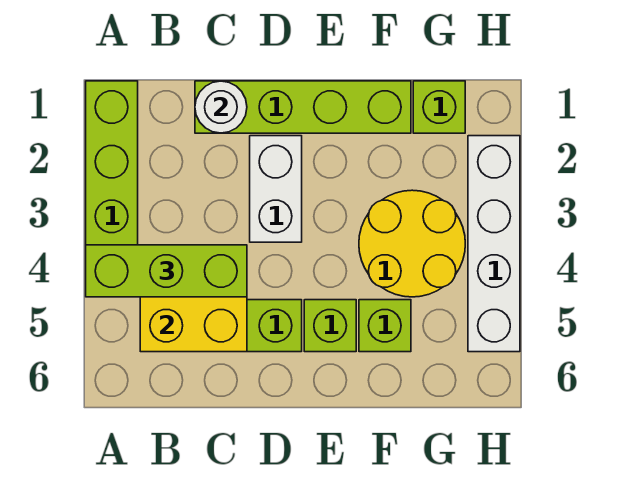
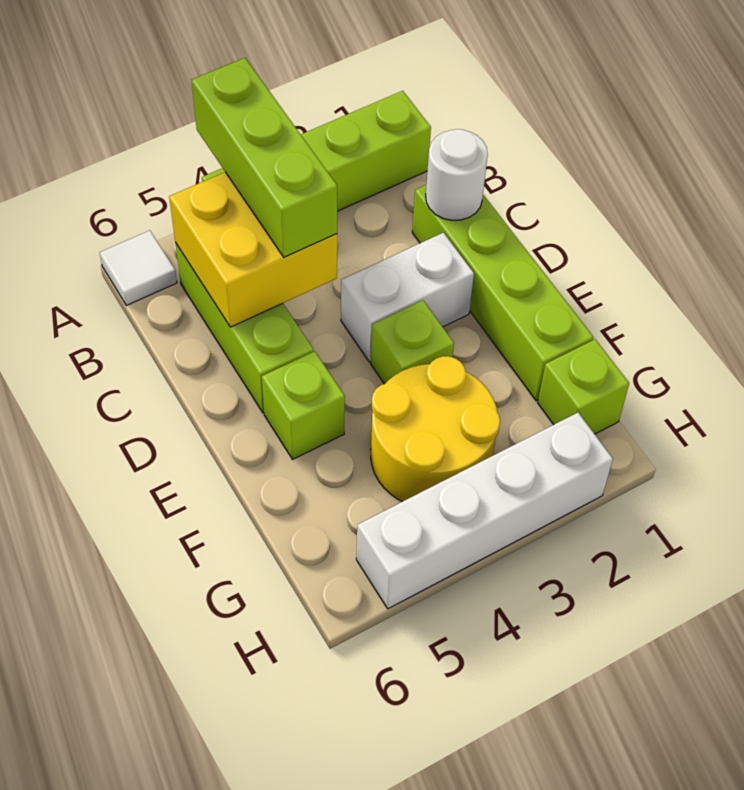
none -> white 1x1 tile [99,231,177,306]
lime 1x1 brick [359,300,411,352] -> lime 1x1 brick moved to [371,300,454,384]

